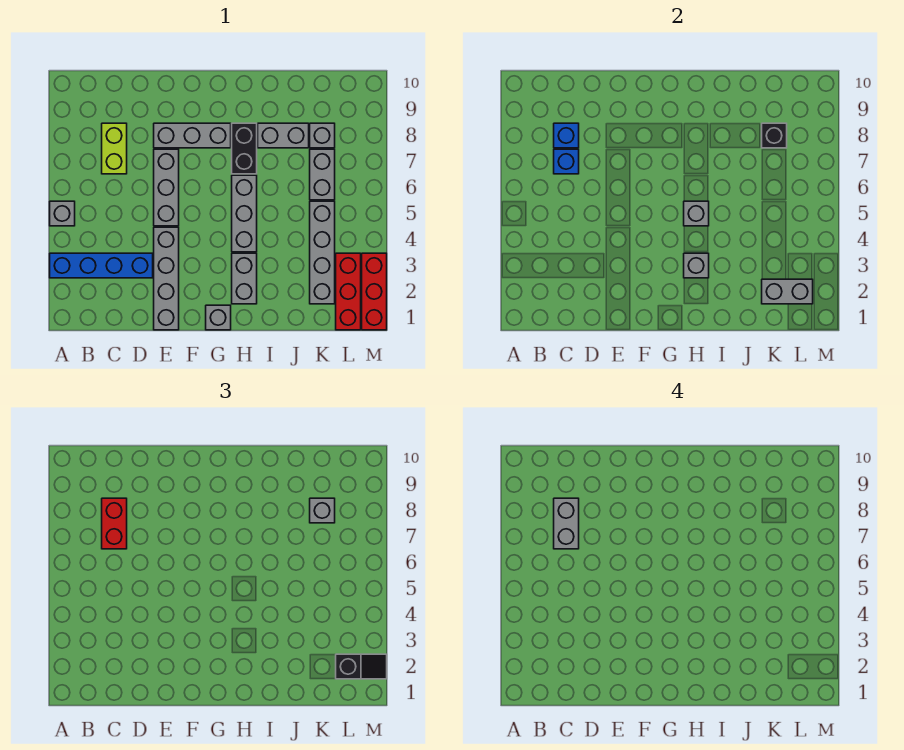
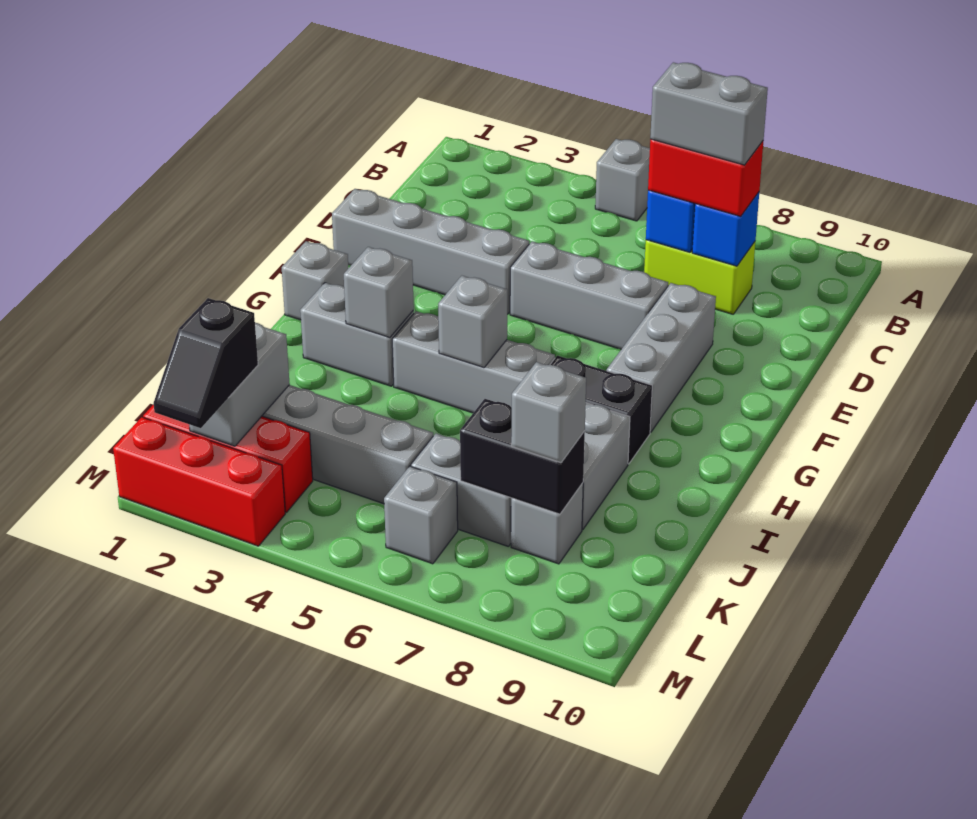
blue 1x4 brick [50,253,153,278] -> none
black 1x1 brick [762,123,787,148] -> black 1x2 brick [460,399,585,514]
none -> grey 1x1 brick [384,466,458,564]

